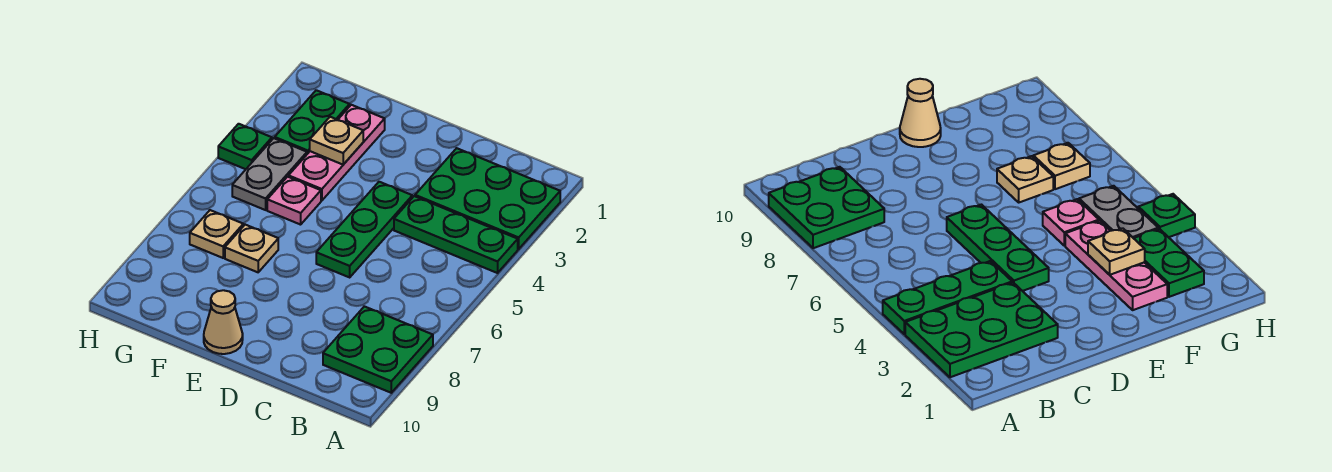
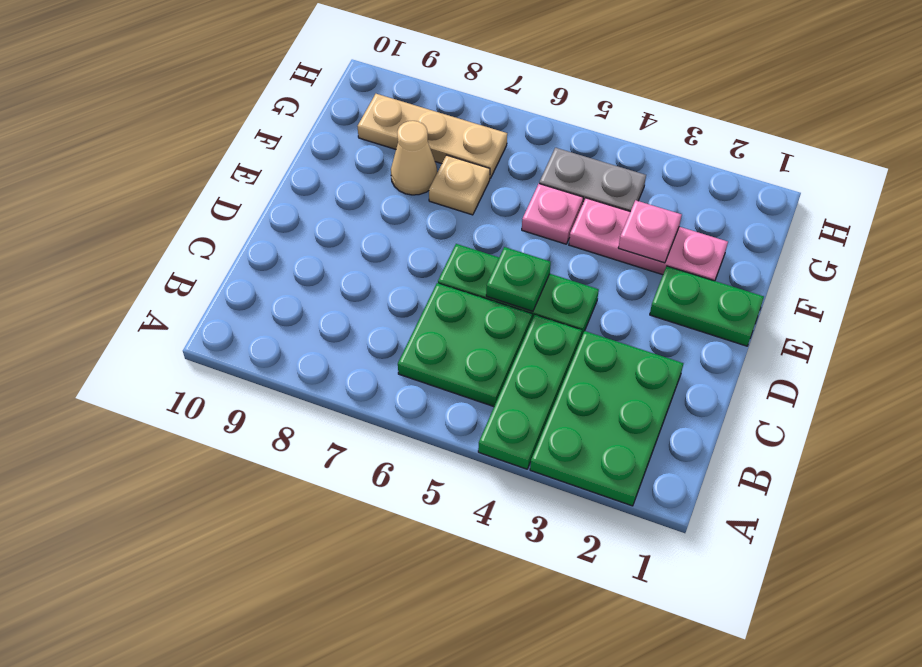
green 2x2 plate [323,306,433,393] -> green 2x2 plate moved to [398,283,532,407]
tan 1x1 cone [204,290,243,354] -> tan 1x1 cone moved to [391,121,437,195]
tan 1x1 plate [310,117,363,165] -> pink 1x1 plate [618,200,682,263]
green 1x2 plate [275,90,350,154] -> green 1x2 plate moved to [650,266,764,346]
tan 1x1 plate [190,210,243,258] -> tan 1x3 plate [358,94,507,178]
green 1x1 plate [218,124,272,169] -> green 1x1 plate moved to [486,247,551,312]

